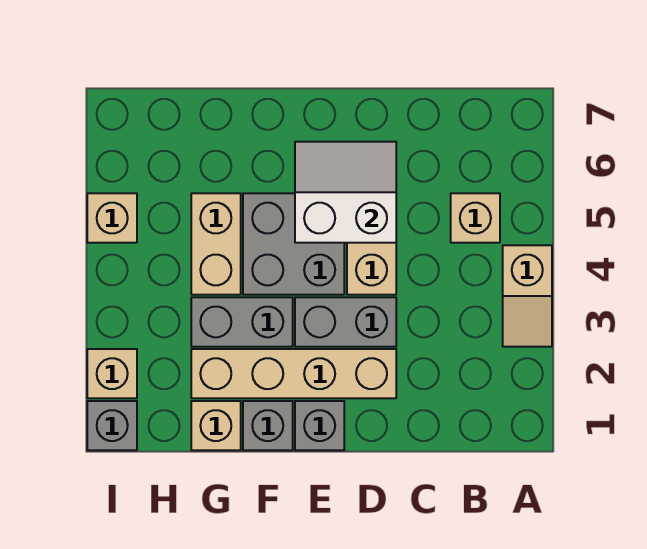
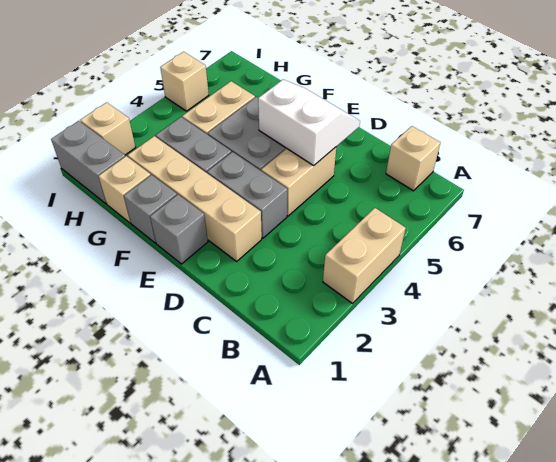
tan 1x2 slope [503,245,552,347] -> tan 1x2 brick [323,208,406,303]
tan 1x1 brick [451,193,500,243] -> tan 1x1 brick moved to [386,126,441,191]
grey 1x1 brick [87,401,137,450] -> grey 1x2 brick [51,121,125,204]

